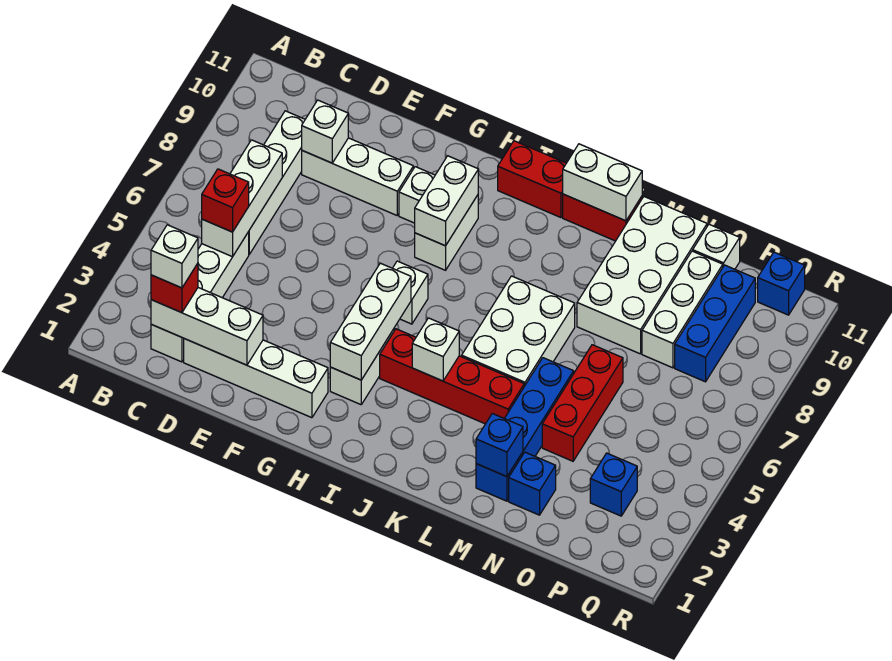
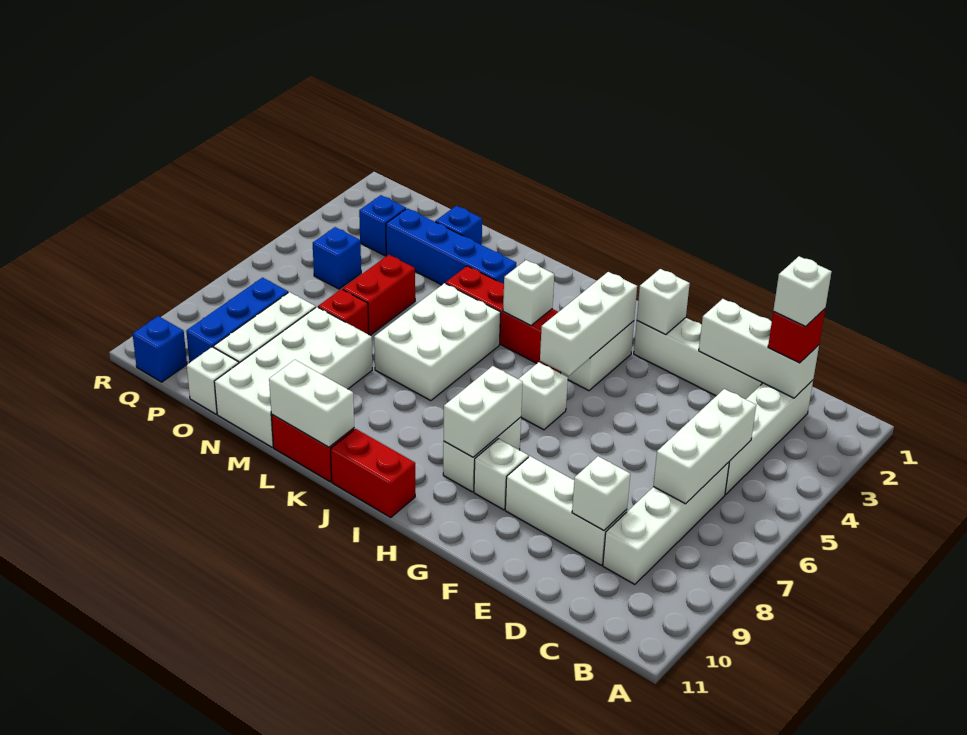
red 1x1 brick [202,169,249,232] -> red 1x1 brick moved to [318,289,369,335]
none -> white 1x1 brick [637,269,690,335]
blue 1x4 brick [476,358,574,501] -> blue 1x4 brick turned to [386,208,516,285]
blue 1x1 brick [476,414,523,477] -> blue 1x1 brick moved to [313,227,361,289]
red 1x3 brick [542,345,623,461] -> red 1x2 brick [343,255,415,335]

